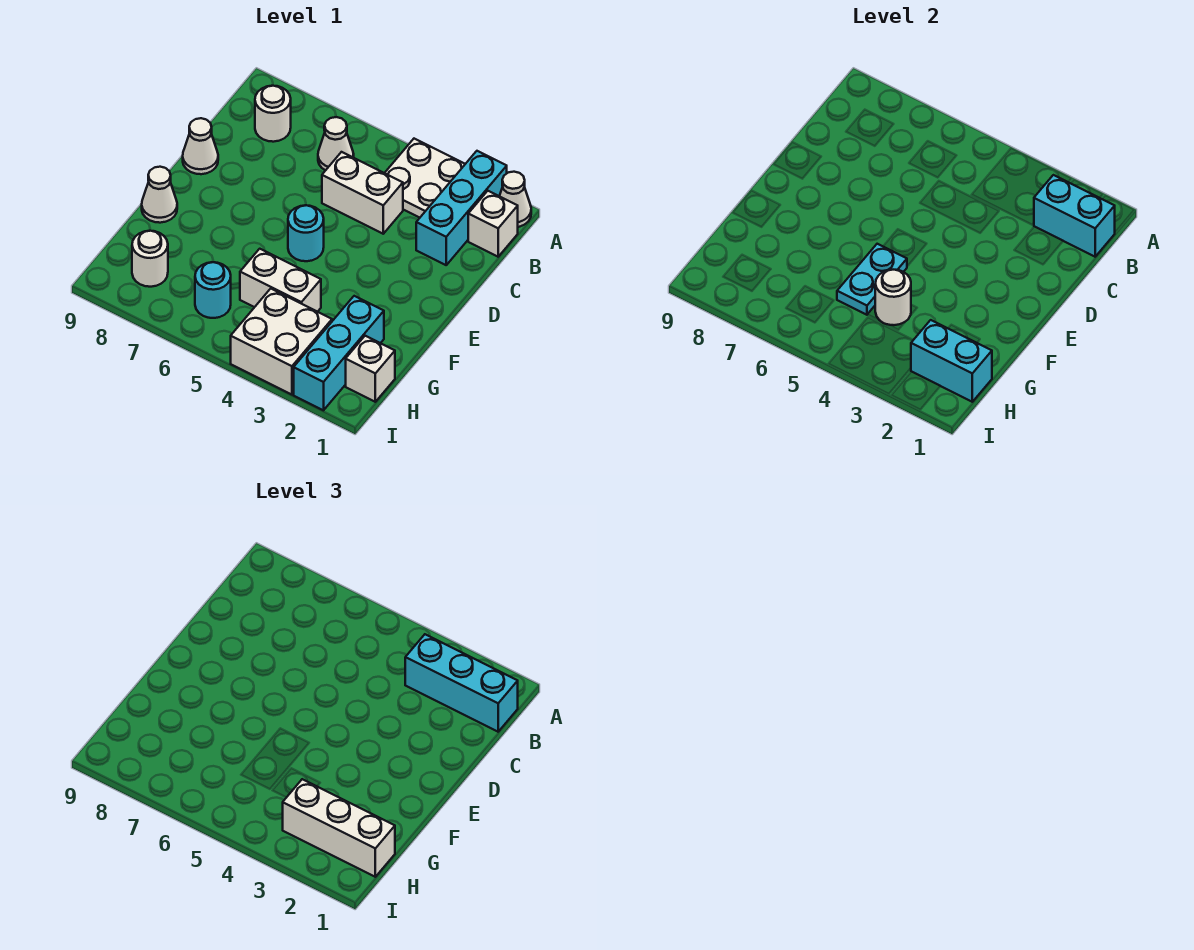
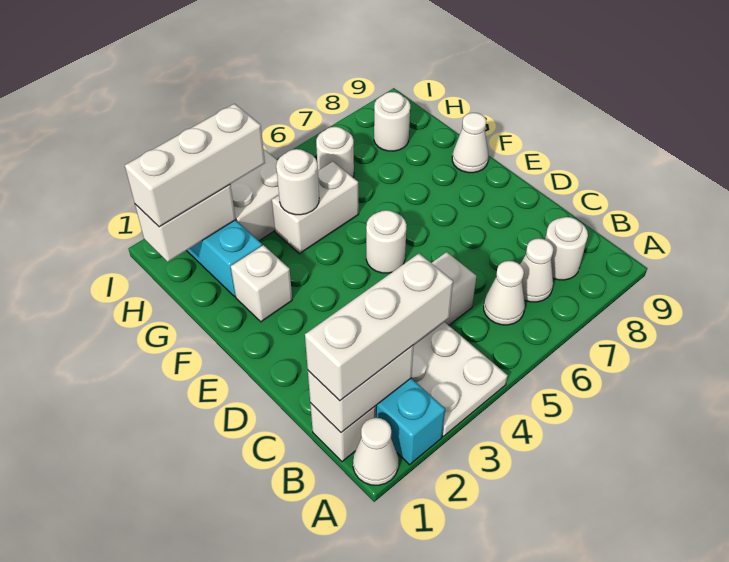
cyan 1x2 brick [1034,175,1115,257] -> white 1x2 brick [308,345,414,432]
cyan 1x3 brick [405,634,518,732] -> white 1x3 brick [305,253,453,401]
white 1x1 cone [183,118,218,174] -> white 1x1 cone moved to [520,238,554,302]
cyan 1x1 round brick [288,205,324,261] -> white 1x1 round brick [366,210,407,273]
cyan 1x2 plate [837,244,907,315] -> none
white 1x1 brick [346,336,395,402] -> white 1x1 brick moved to [231,245,292,322]
cyan 1x2 brick [911,320,992,402] -> white 1x2 brick [135,185,236,262]
cyan 1x1 round brick [195,262,231,318] -> white 1x1 round brick [316,127,354,177]

